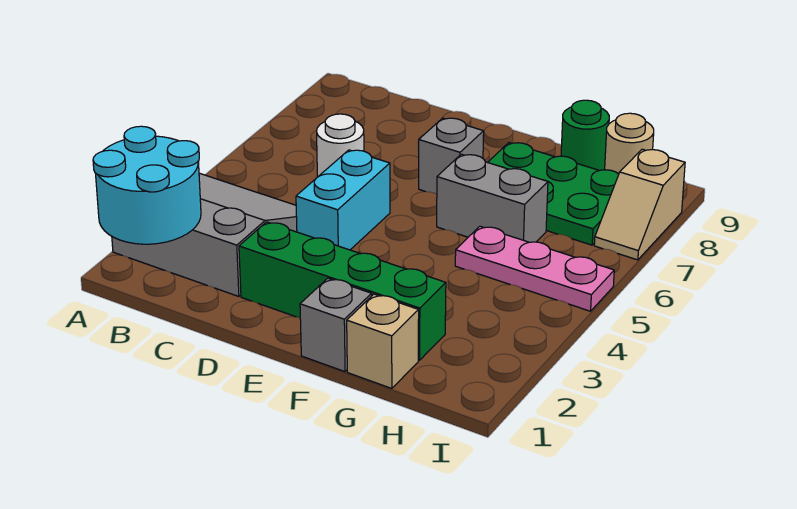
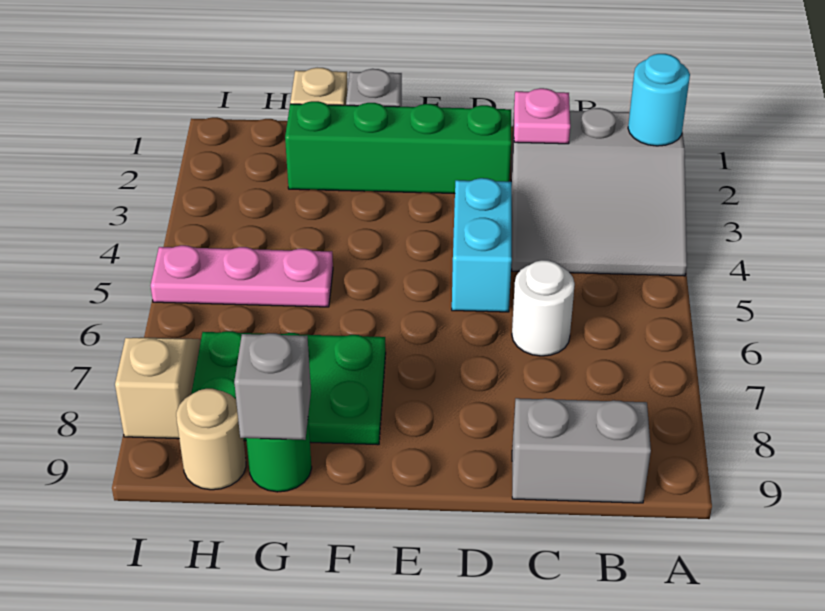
cyan 2x2 round brick [93,126,201,244] -> cyan 1x1 round brick [628,54,690,146]
none -> pink 1x1 plate [514,88,570,144]
grey 1x1 brick [419,118,484,194] -> grey 1x1 brick moved to [234,333,311,440]
grey 1x2 brick [437,154,548,242] -> grey 1x2 brick moved to [512,398,651,503]

